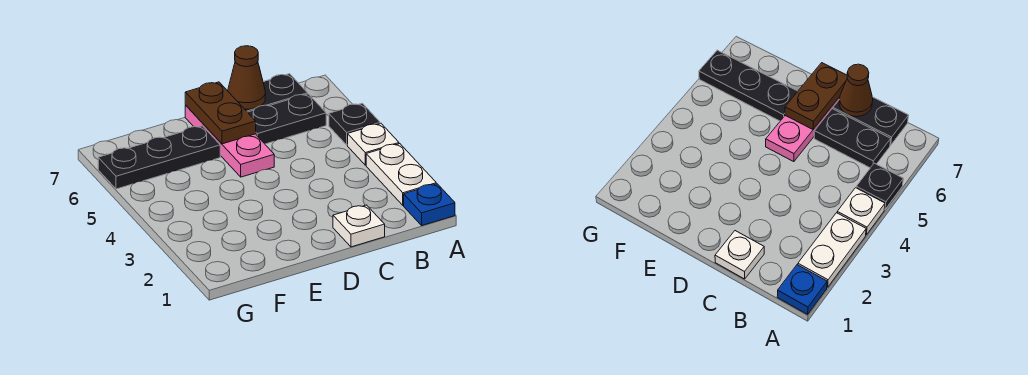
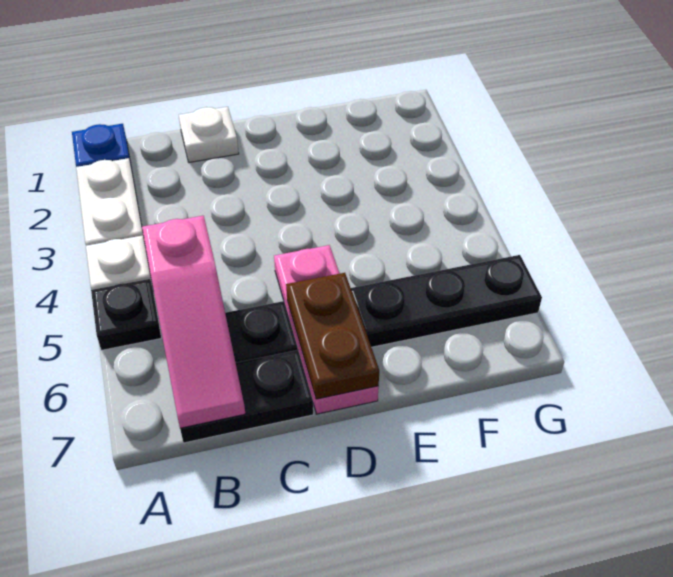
none -> pink 1x3 slope [142,216,245,428]
brown 1x1 cone [228,46,265,109] -> none

